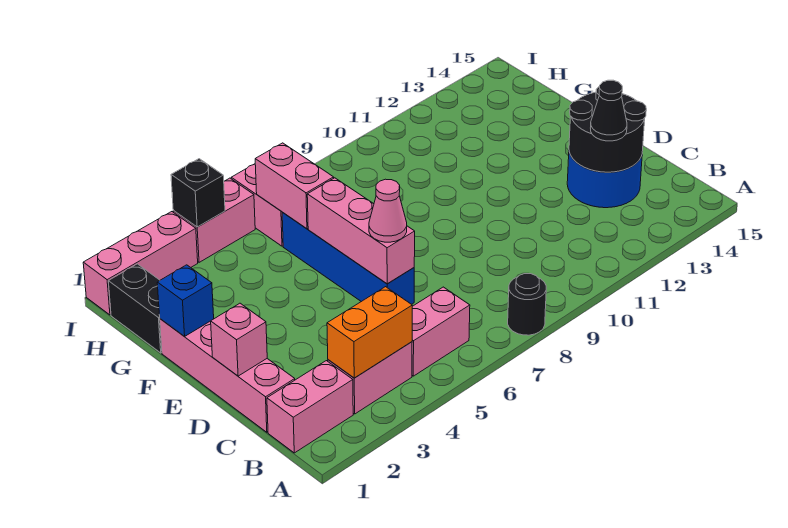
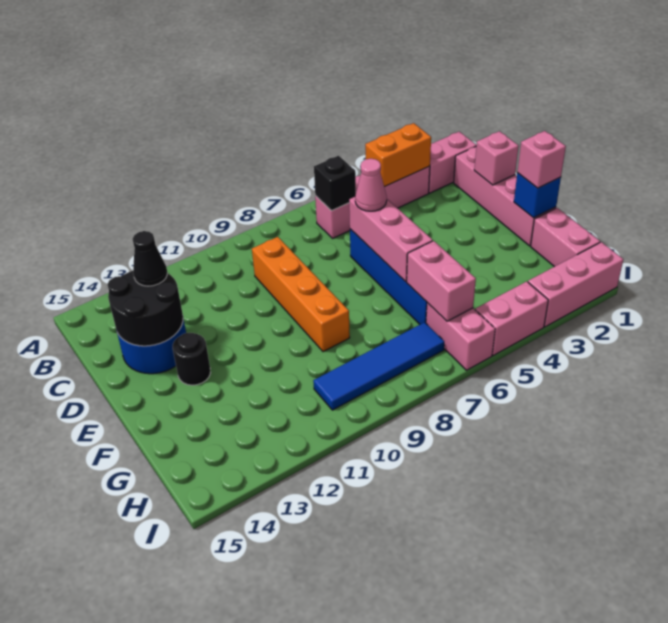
black 1x1 round brick [508,274,546,335] -> black 1x1 round brick moved to [173,333,211,385]
none -> orange 1x4 brick [252,237,350,352]
none -> pink 1x1 brick [517,131,566,188]
black 1x2 brick [108,264,162,353] -> pink 1x2 brick [531,208,600,267]
none -> blue 1x4 tile [313,322,444,410]
black 1x1 brick [171,159,225,227] -> black 1x1 brick moved to [314,156,356,211]

